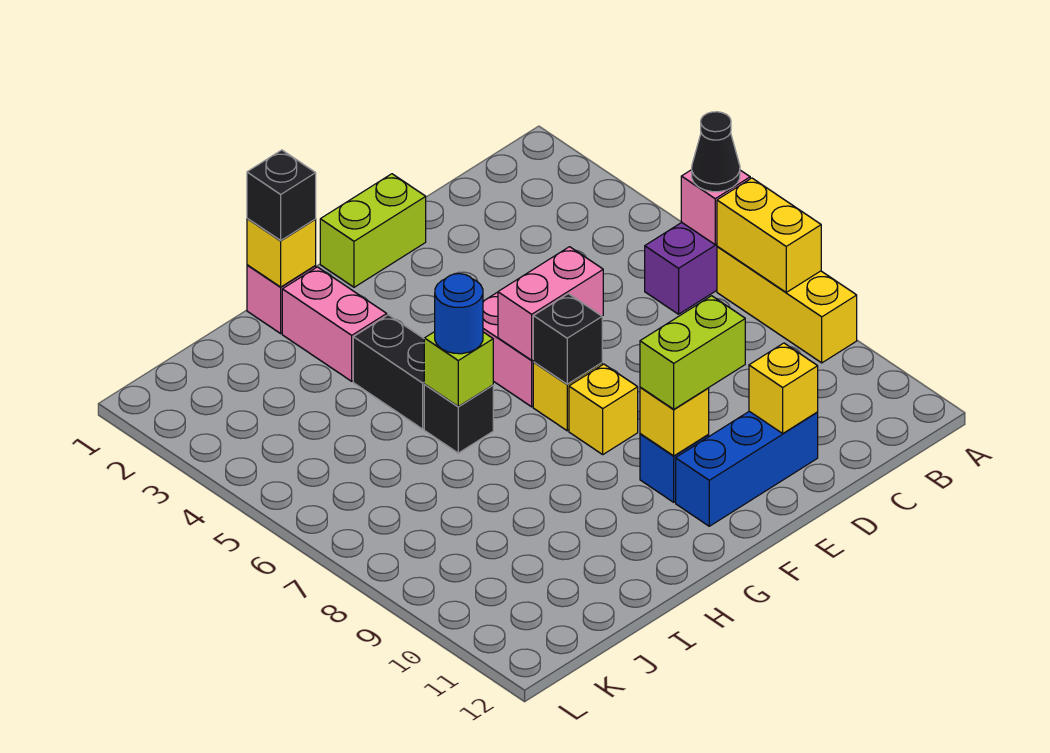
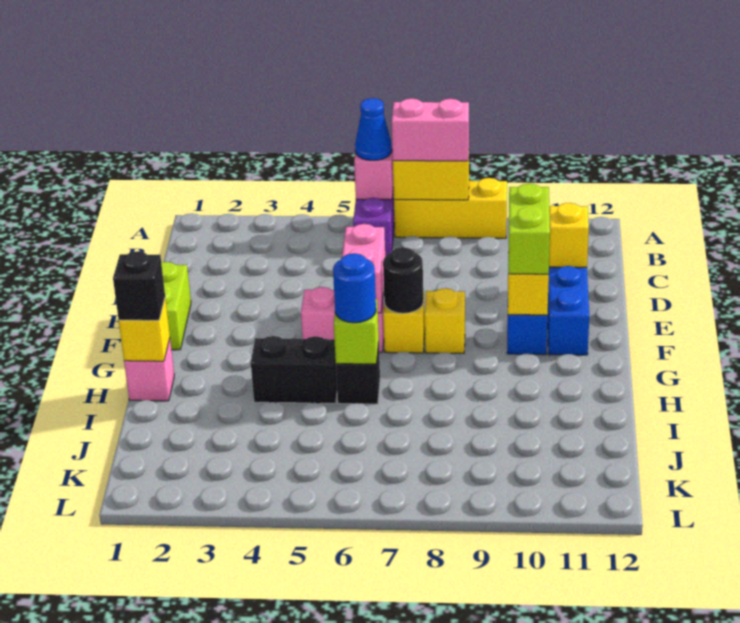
black 1x1 cone [692,112,740,192] -> blue 1x1 cone [355,98,392,160]
black 1x1 brick [533,294,602,384] -> black 1x1 round brick [383,247,423,313]
pink 1x2 brick [282,267,387,381] -> pink 1x2 brick moved to [392,98,469,161]

